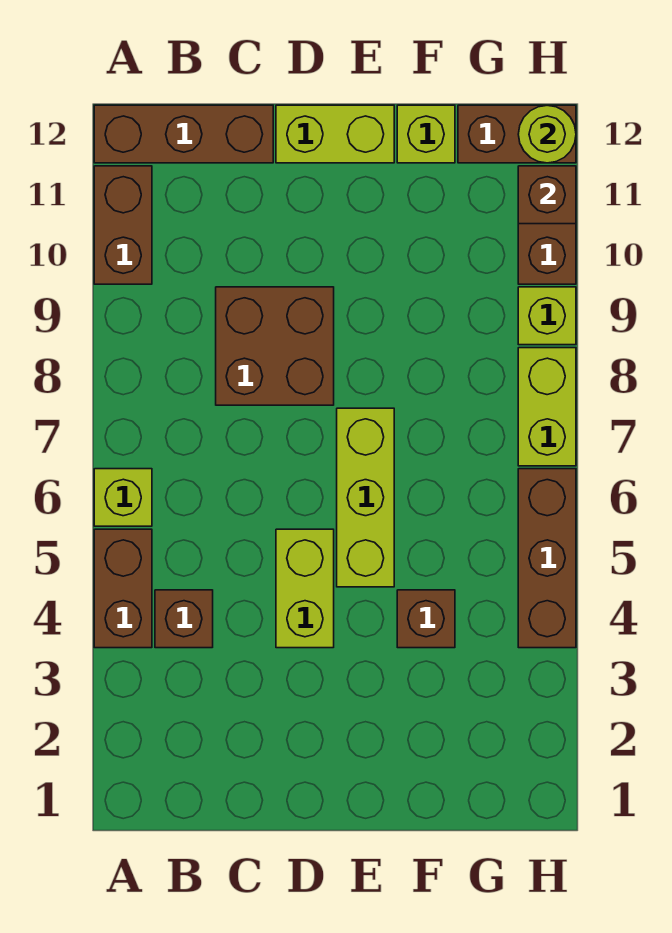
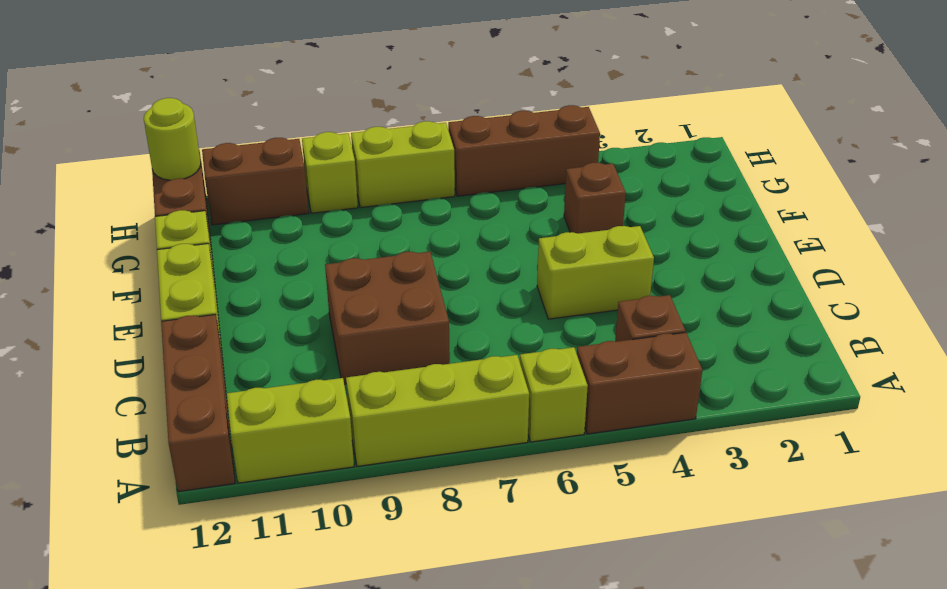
brown 1x2 brick [94,166,152,284] -> lime 1x2 brick [227,378,354,483]
lime 1x3 brick [337,408,394,587] -> lime 1x3 brick moved to [346,355,529,466]
brown 1x1 brick [518,166,576,224] -> none

